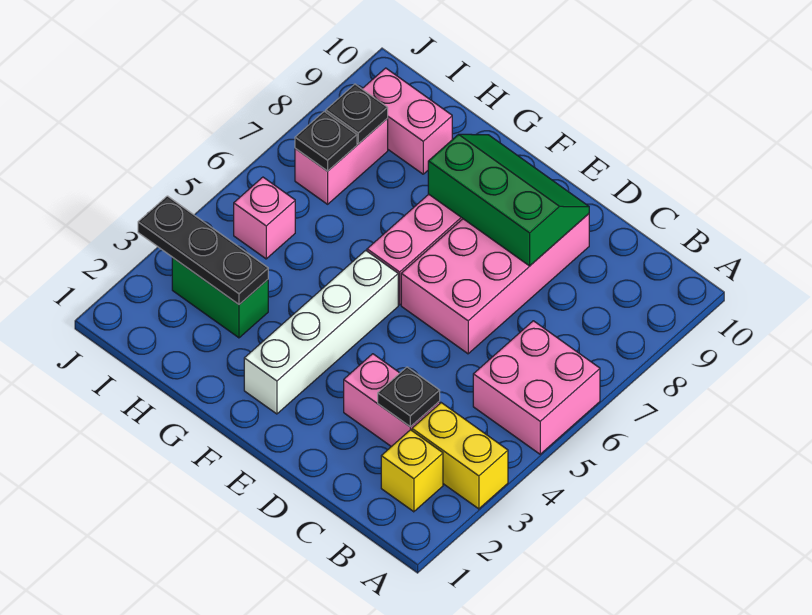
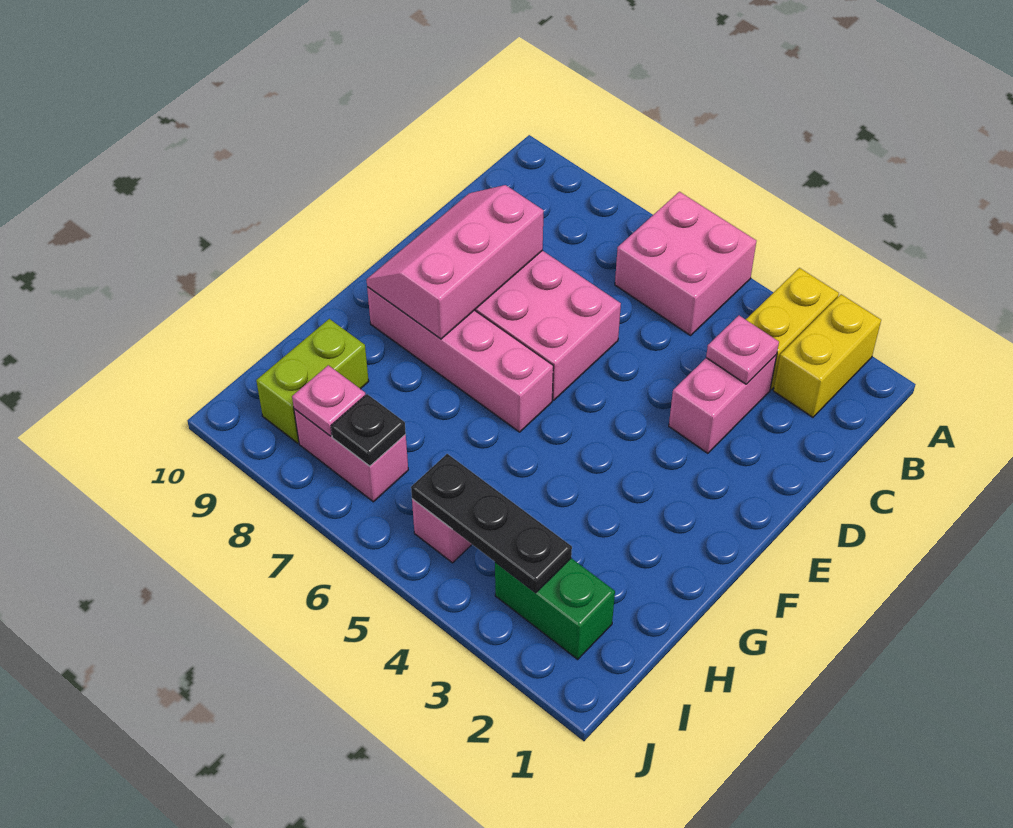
yellow 1x1 brick [381,430,443,512] -> yellow 1x2 brick [773,294,881,417]
black 1x1 plate [378,367,440,427] -> pink 1x1 plate [706,316,779,384]
green 2x3 slope [428,134,589,266] -> pink 2x3 slope [366,185,544,339]
white 1x4 brick [244,250,398,414] -> none
green 1x2 brick [172,258,268,338] -> green 1x2 brick turned to [495,558,615,659]
black 1x3 plate [138,196,268,304] -> black 1x3 plate turned to [411,454,572,593]
pink 1x2 brick [362,68,452,174] -> lime 1x2 brick [256,319,369,443]
black 1x1 plate [326,84,388,144] -> pink 1x1 plate [292,365,365,436]

